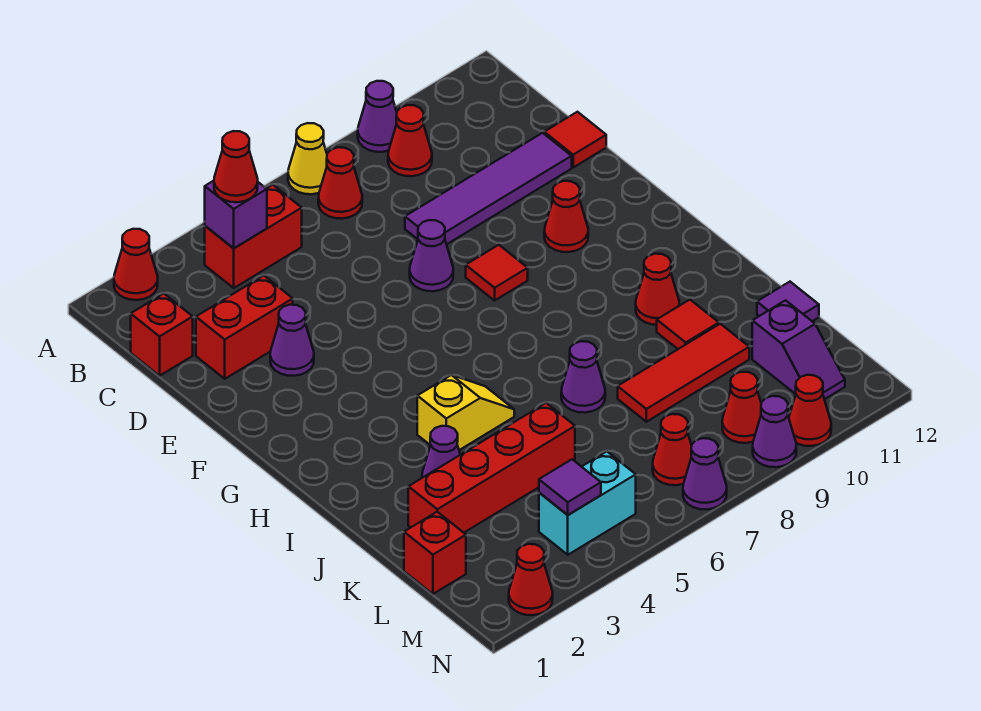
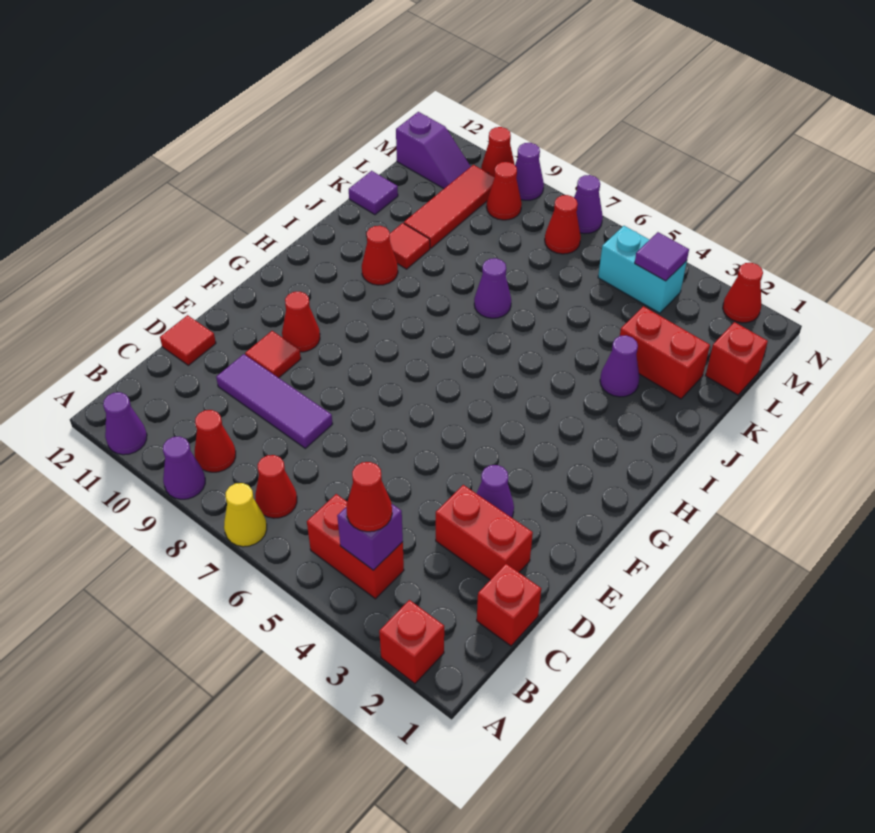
red 1x1 cone [114,229,158,300] -> red 1x1 brick [379,600,444,684]
purple 1x4 tile [405,133,572,244] -> purple 1x3 tile [216,354,333,448]
purple 1x1 cone [410,220,453,291] -> purple 1x1 cone moved to [103,392,147,455]
red 1x1 tile [466,245,528,300] -> red 1x1 tile moved to [245,331,301,378]
yellow 1x2 slope [417,375,514,450] -> none
red 1x4 brick [408,403,575,533] -> red 1x2 brick [620,306,710,399]
red 1x3 tile [618,324,749,422] -> red 1x3 tile turned to [404,165,495,248]
purple 1x2 slope [752,300,845,399] -> purple 1x2 slope turned to [396,112,471,189]

